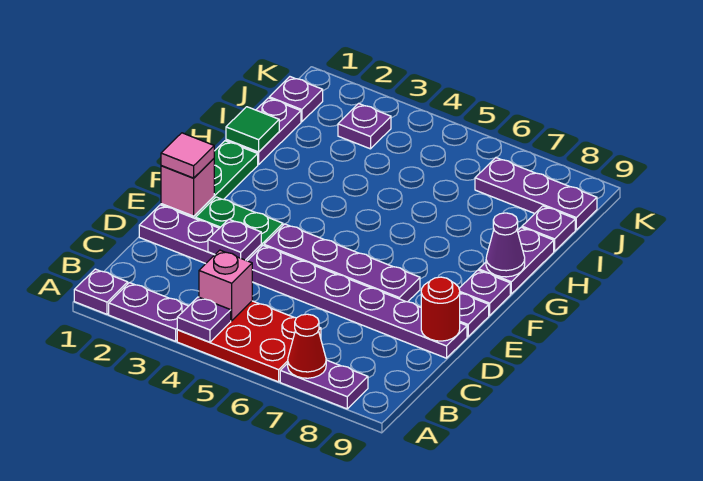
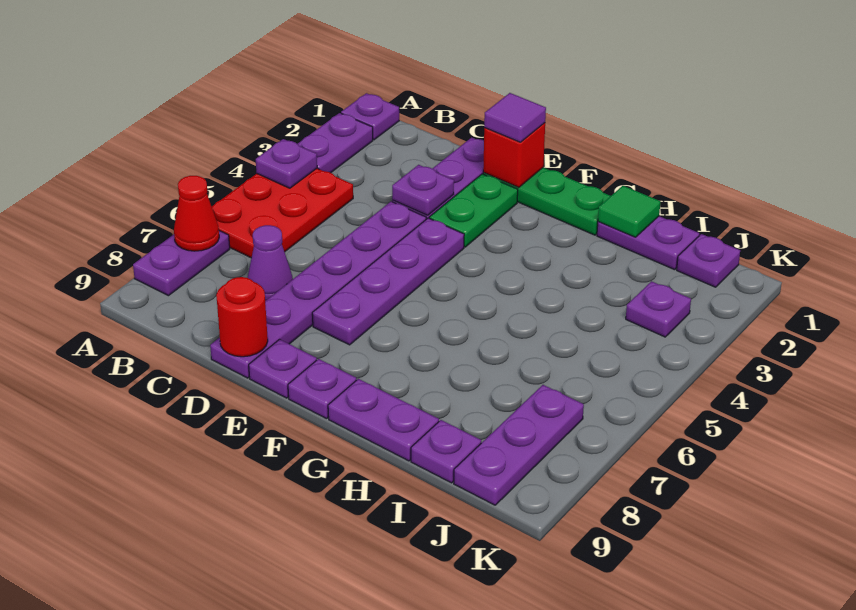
pink 1x1 brick [199,250,252,321] -> none
pink 1x1 brick [161,159,214,216] -> red 1x1 brick [483,123,545,188]
pink 1x1 tile [161,133,214,178] -> purple 1x1 tile [484,93,546,142]
purple 1x1 cone [486,213,525,277] -> purple 1x1 cone moved to [248,225,293,301]

